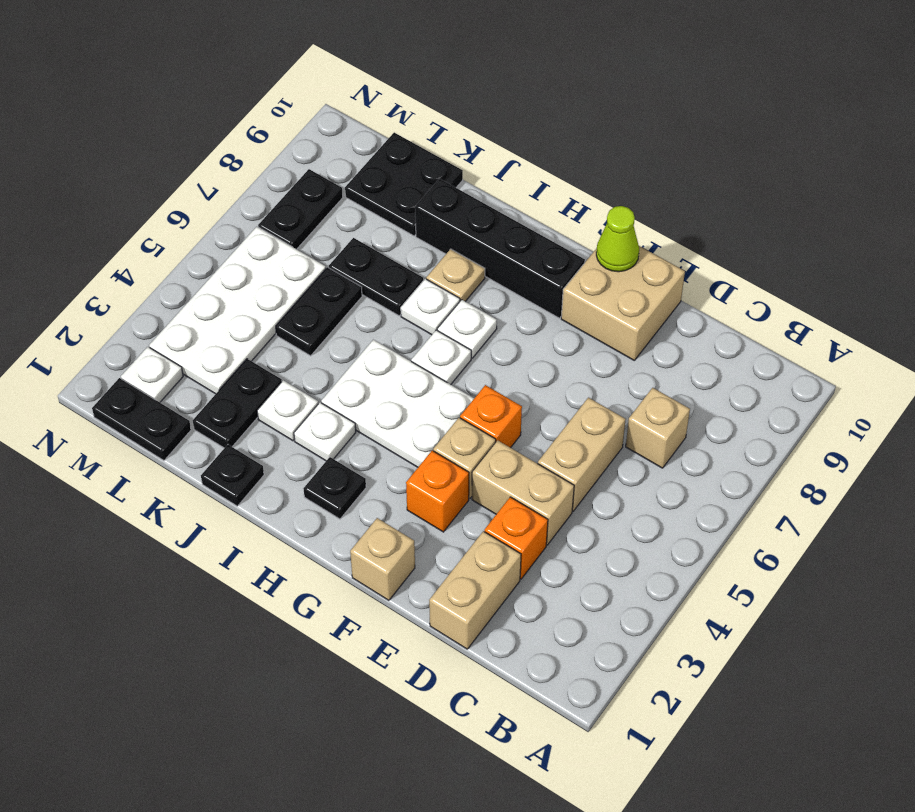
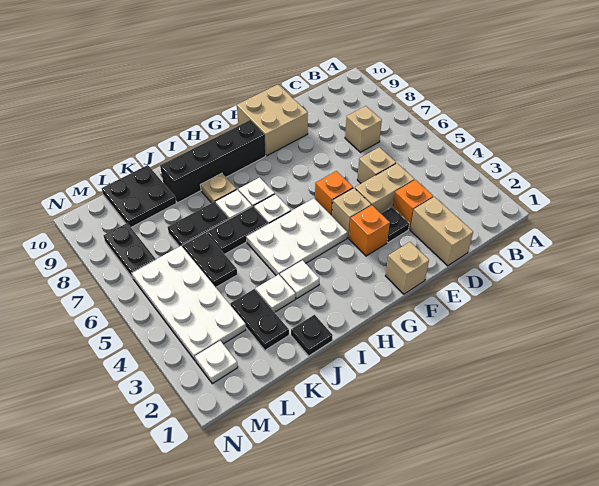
tan 1x2 brick [538,398,626,511] -> tan 1x1 brick [357,147,396,183]
lime 1x1 cone [596,206,639,272] -> none
black 1x1 plate [303,457,366,519] -> black 1x1 plate moved to [381,207,409,242]
black 1x2 plate [92,378,191,460] -> black 1x2 plate moved to [207,206,268,254]

